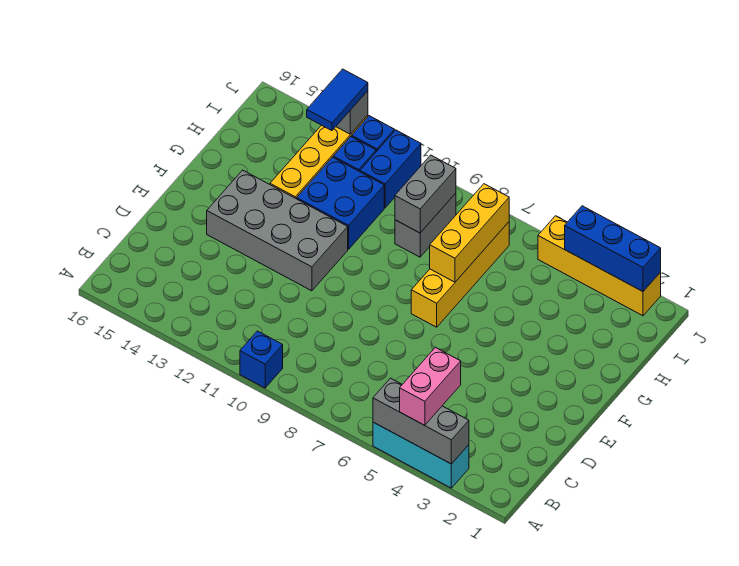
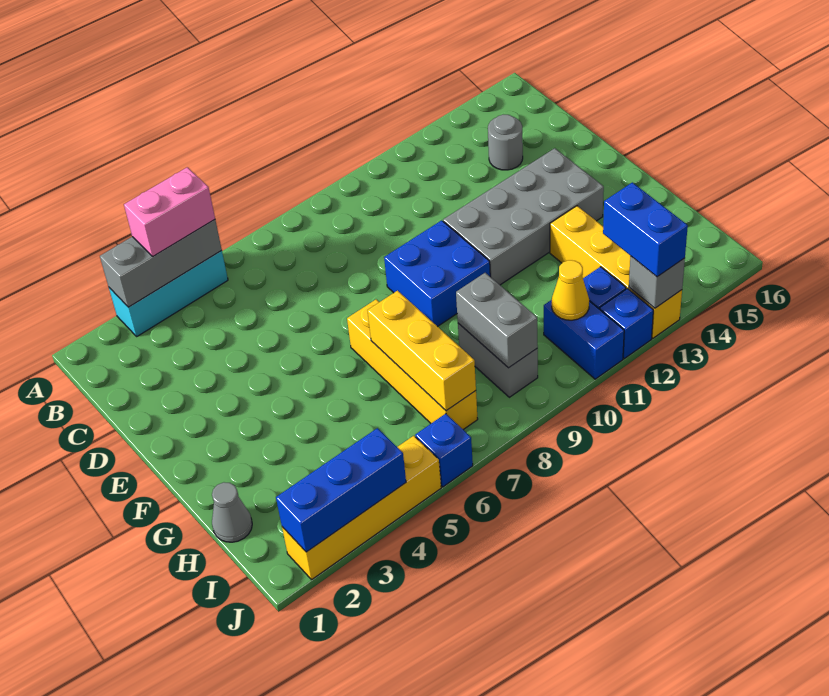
pink 1x2 brick [400,347,461,425] -> pink 1x2 brick turned to [124,167,215,256]
blue 1x1 brick [240,331,283,388] -> blue 1x1 brick moved to [415,414,473,487]
none -> grey 1x1 round brick [488,115,523,170]
blue 2x2 brick [297,157,384,249] -> blue 2x2 brick moved to [384,220,490,327]
none -> grey 1x1 cone [212,482,252,542]
none -> yellow 1x1 cone [552,260,589,320]
blue 1x2 tile [307,69,368,131] -> blue 1x2 brick [603,182,688,277]

